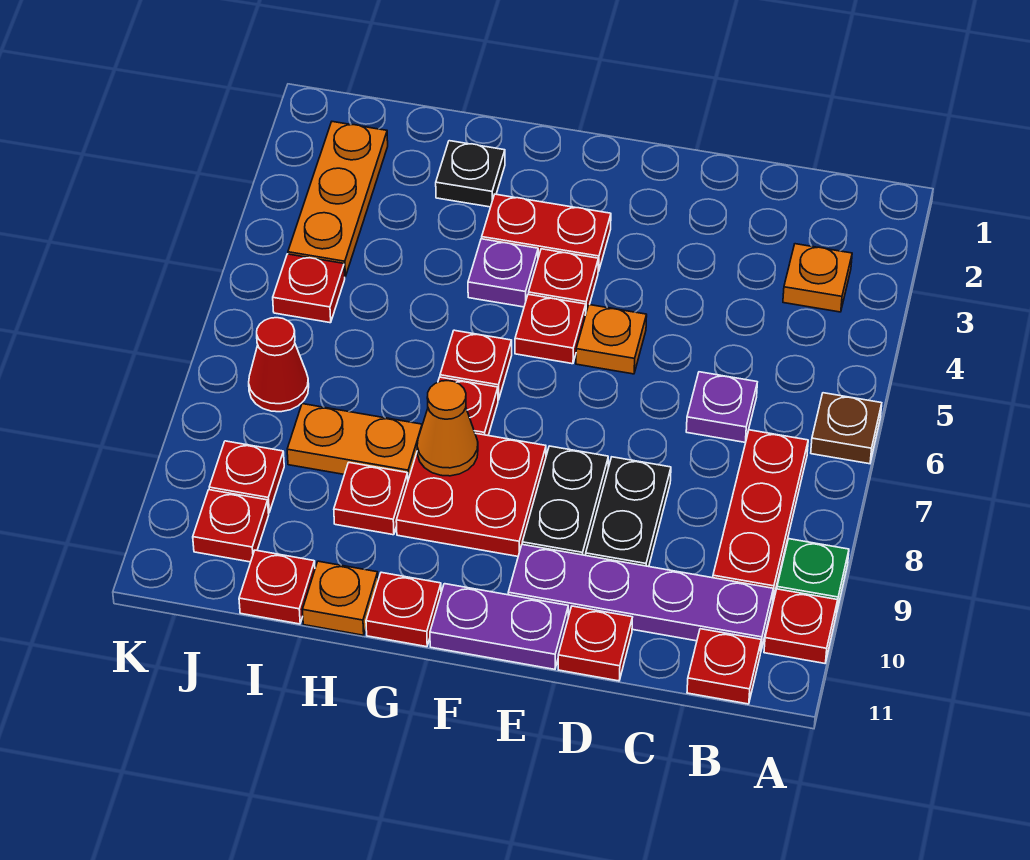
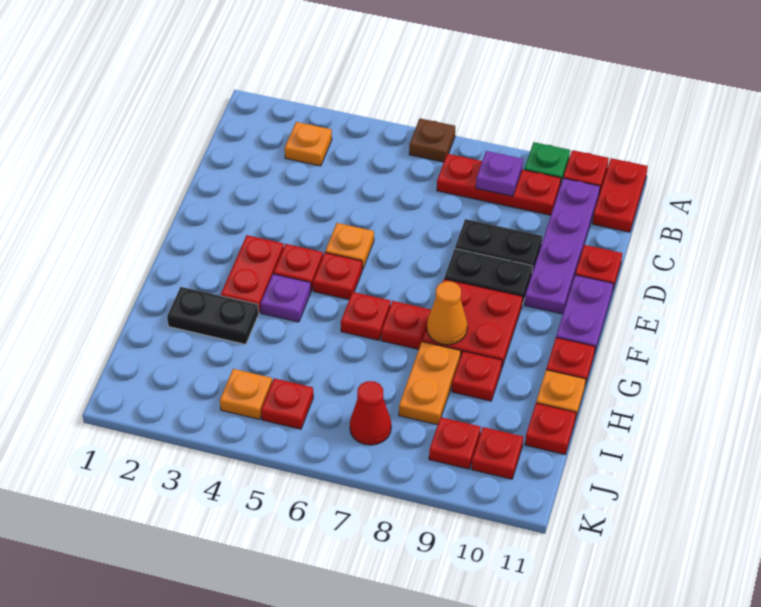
red 1x1 plate [687,629,761,704] -> red 1x2 plate [593,158,648,232]
purple 1x1 plate [686,372,757,442] -> purple 1x1 plate moved to [476,151,523,196]
black 1x1 plate [436,141,505,207] -> black 1x2 plate [167,287,259,344]
orange 1x3 plate [288,122,388,277] -> orange 1x1 plate [220,369,272,419]

